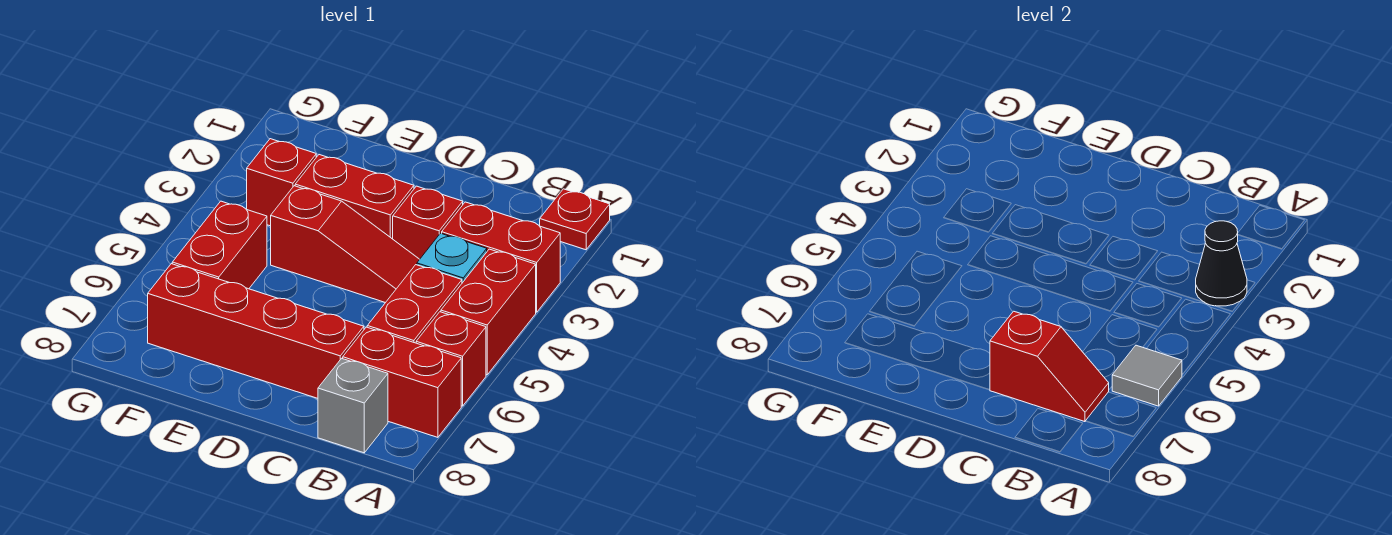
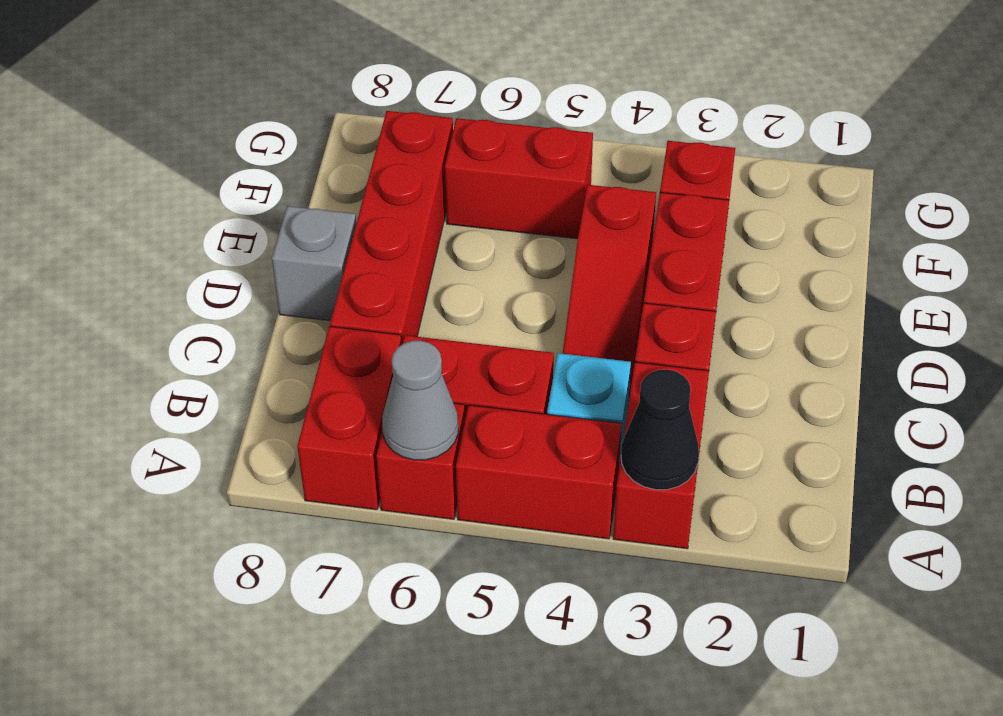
red 1x1 plate [540,189,610,250] -> none
grey 1x1 tile [1112,345,1182,406] -> grey 1x1 cone [382,341,458,460]
red 1x2 slope [990,311,1109,422] -> none
grey 1x1 brick [318,358,388,453] -> grey 1x1 brick moved to [272,206,356,321]

